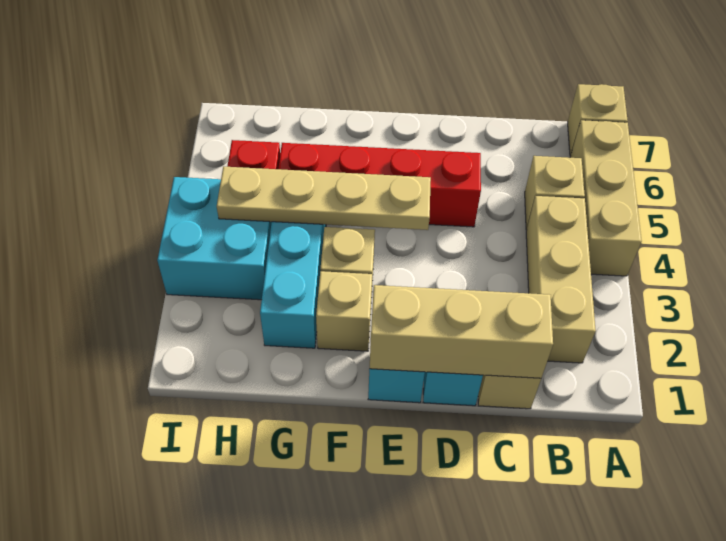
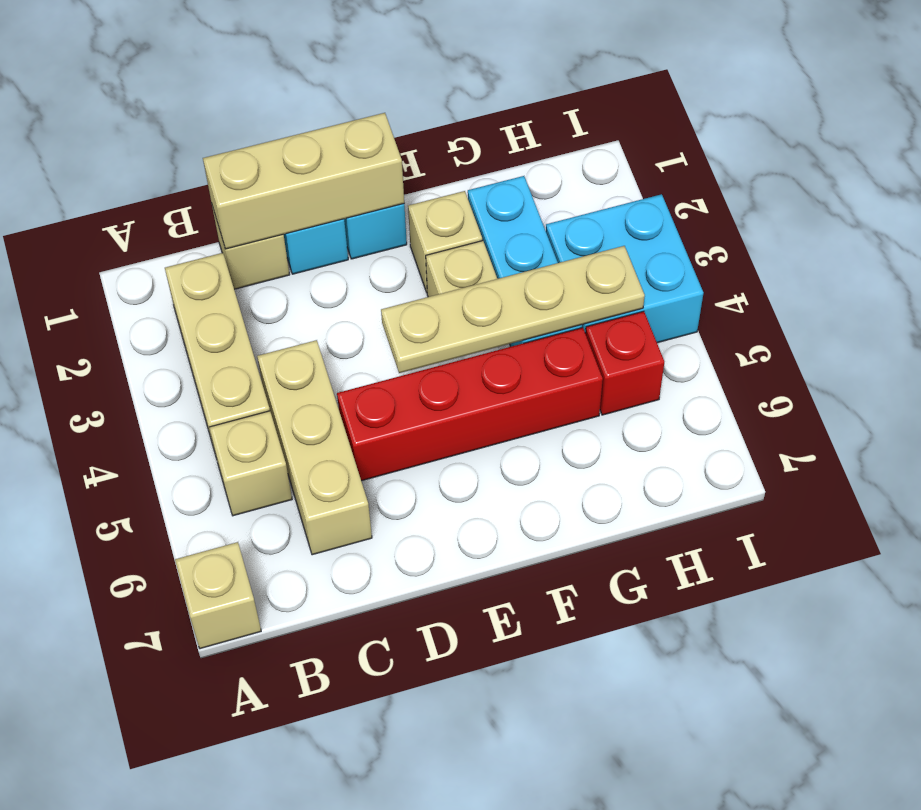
tan 1x3 brick [570,120,642,276] -> tan 1x3 brick moved to [257,340,372,555]

